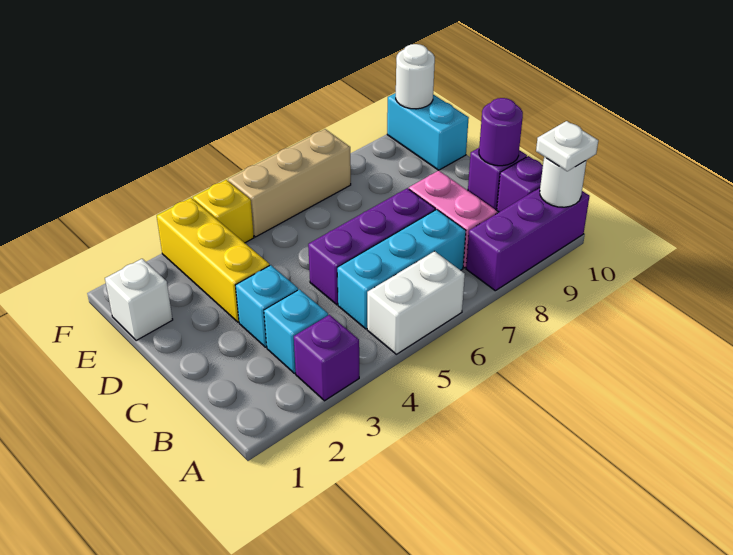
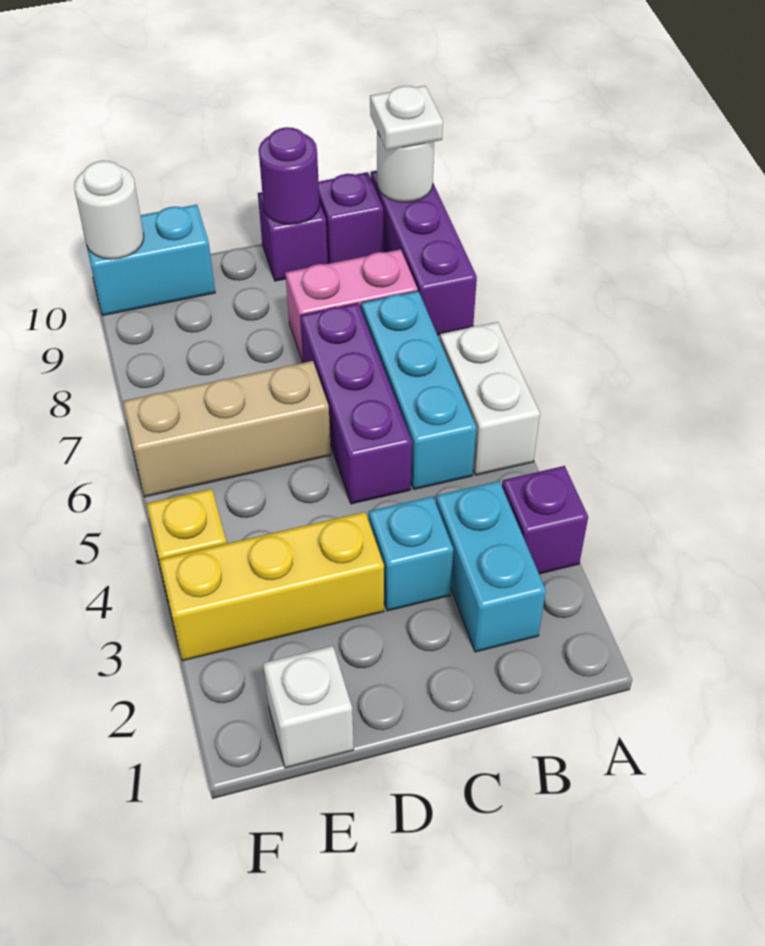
cyan 1x1 brick [264,289,328,373] -> cyan 1x2 brick [436,481,546,652]
tan 1x3 brick [228,129,351,237] -> tan 1x3 brick turned to [123,361,331,497]

